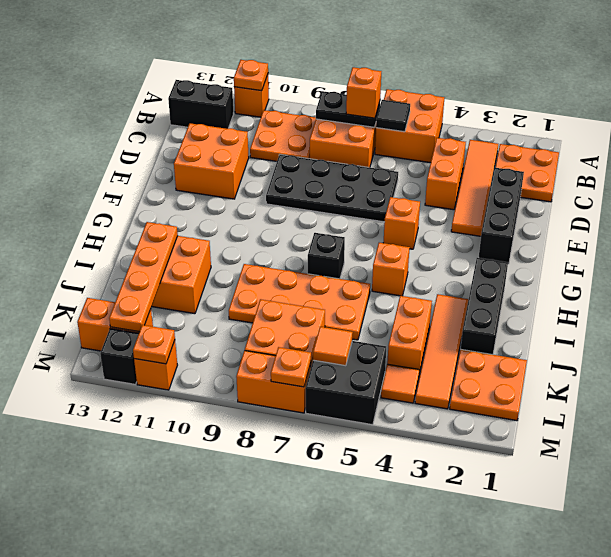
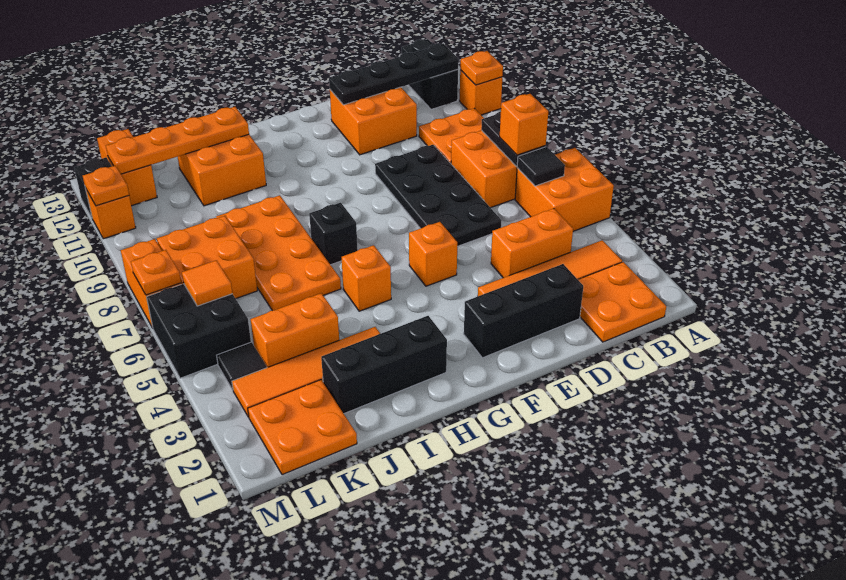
none -> black 1x4 plate [329,44,458,105]
orange 1x1 tile [381,364,419,403] -> black 1x1 tile [217,342,267,390]

